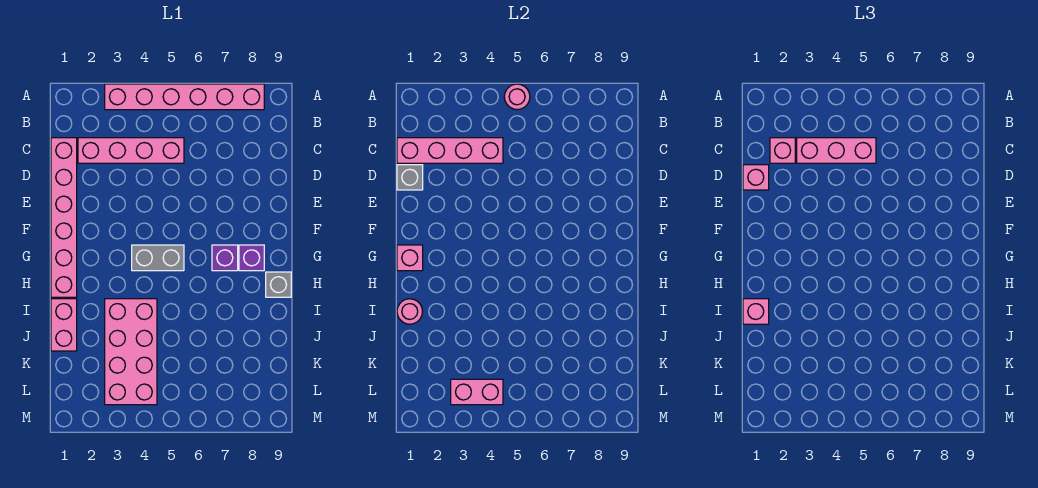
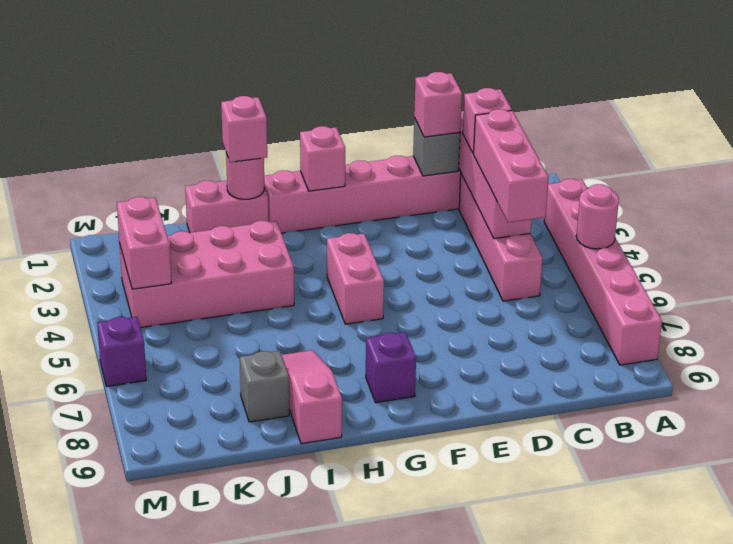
grey 1x2 brick [132,245,184,271] -> pink 1x2 brick [327,233,384,324]
purple 1x1 brick [212,245,238,271] -> purple 1x1 brick moved to [97,317,146,387]
grey 1x1 brick [266,272,291,297] -> grey 1x1 brick moved to [240,351,289,422]
none -> pink 1x3 slope [282,350,342,444]

